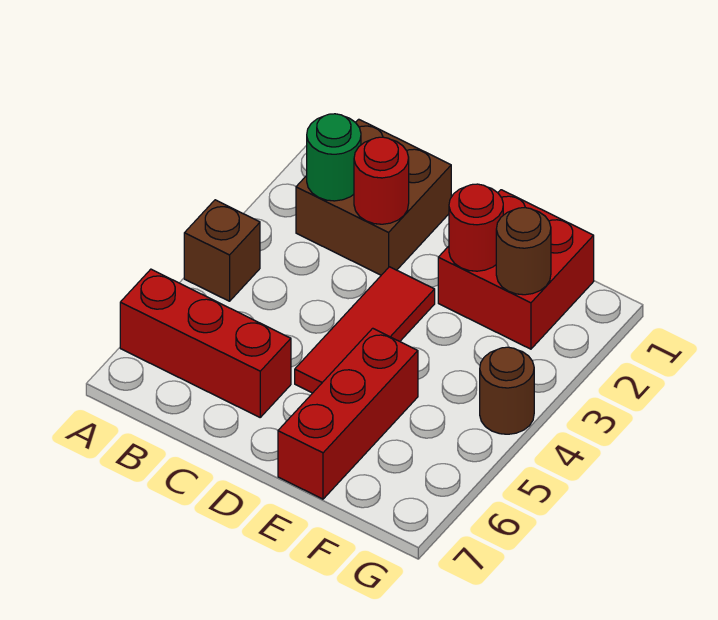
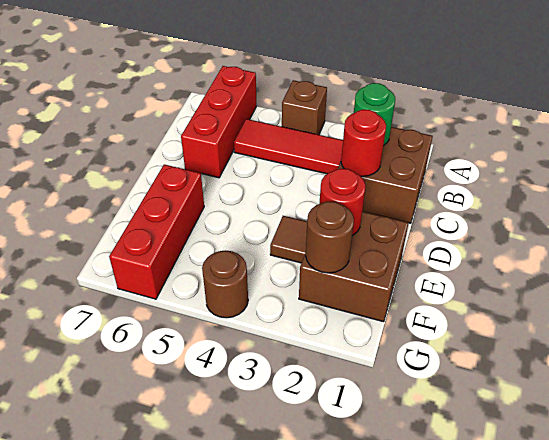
red 1x3 tile [295,267,435,393] -> red 1x3 tile moved to [234,119,343,174]
red 2x2 brick [438,190,594,349] -> brown 2x2 brick [299,212,408,322]
none -> brown 1x1 tile [270,216,307,263]
red 1x3 brick [278,328,418,499] -> red 1x3 brick turned to [109,164,204,299]

